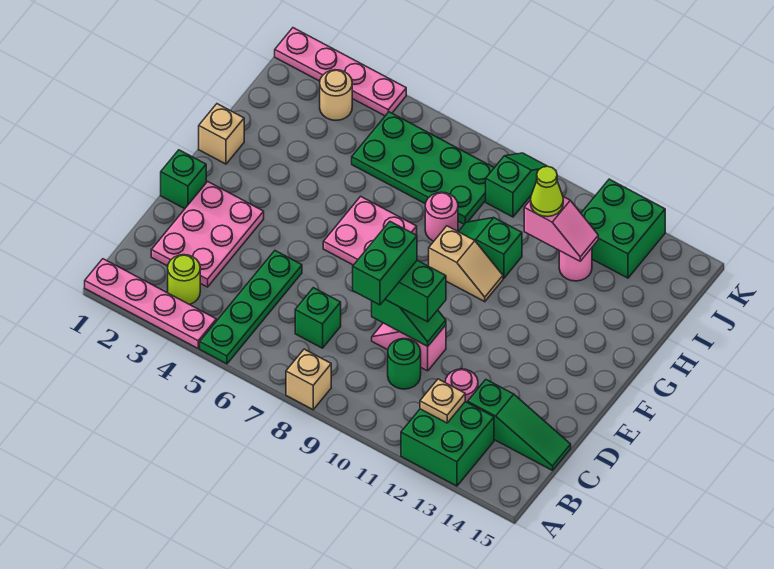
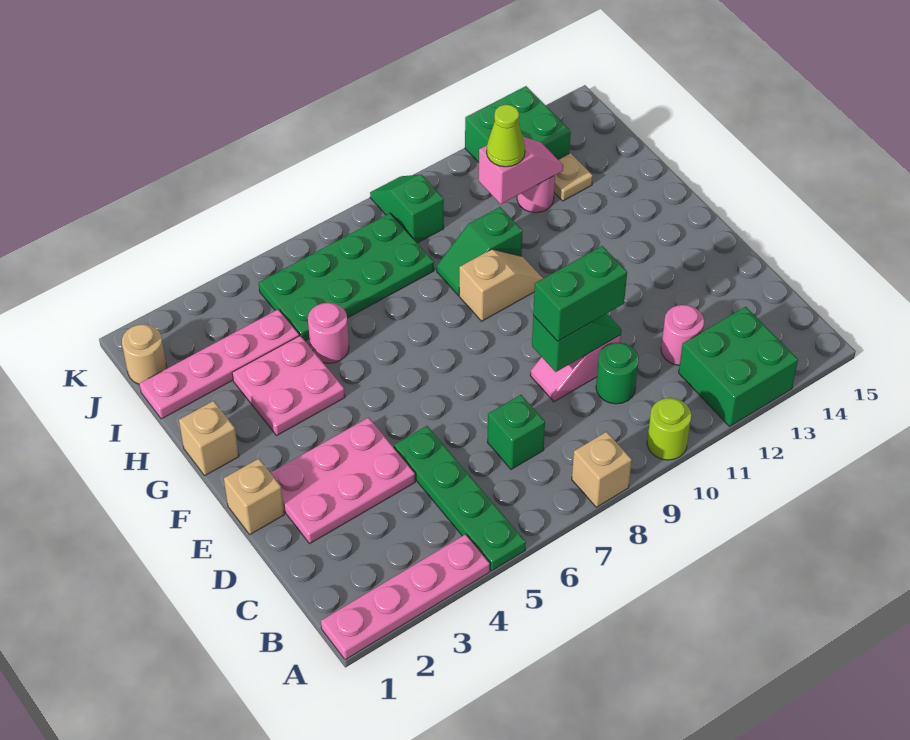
lime 1x1 round brick [168,255,200,305] -> lime 1x1 round brick moved to [647,398,691,460]
tan 1x1 plate [420,379,465,423] -> tan 1x1 plate moved to [554,153,593,201]
pink 2x3 plate [151,181,264,287] -> pink 2x3 plate turned to [271,418,415,543]
green 1x2 brick [353,222,417,305] -> none
green 1x3 slope [468,380,571,470] -> none
green 1x1 brick [161,150,206,209] -> tan 1x1 brick [224,459,284,534]
pink 2x2 plate [323,196,417,265] -> pink 2x2 plate moved to [232,336,345,435]
pink 1x1 round brick [425,192,458,241] -> pink 1x1 round brick moved to [308,303,349,363]
tan 1x1 round brick [320,70,352,120] -> tan 1x1 round brick moved to [122,324,167,384]
pink 1x4 plate [275,28,406,116] -> pink 1x4 plate moved to [139,309,299,419]

